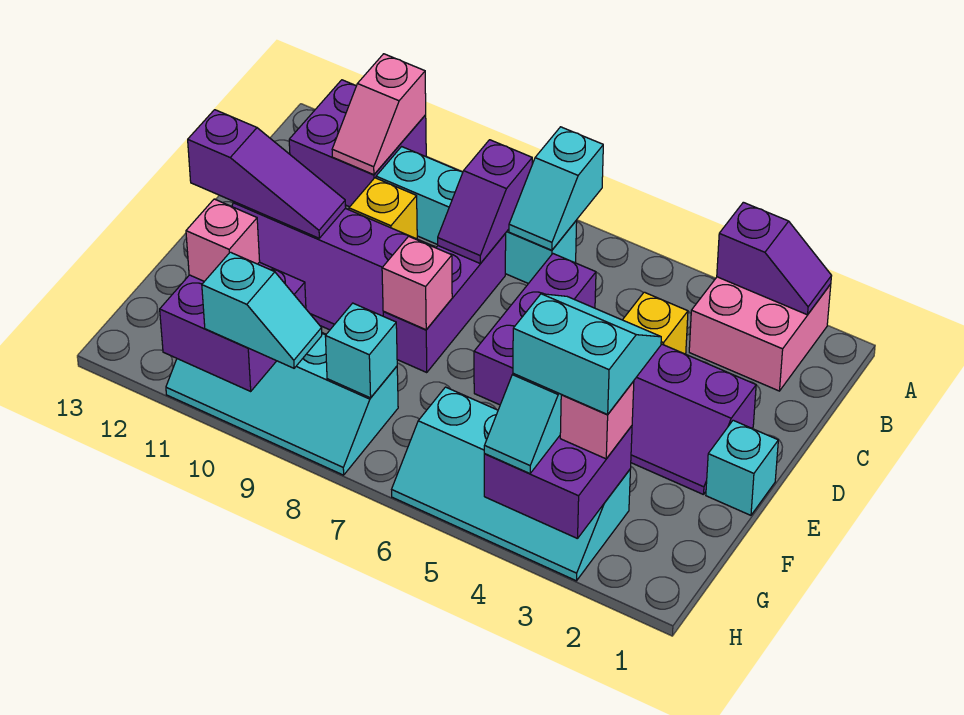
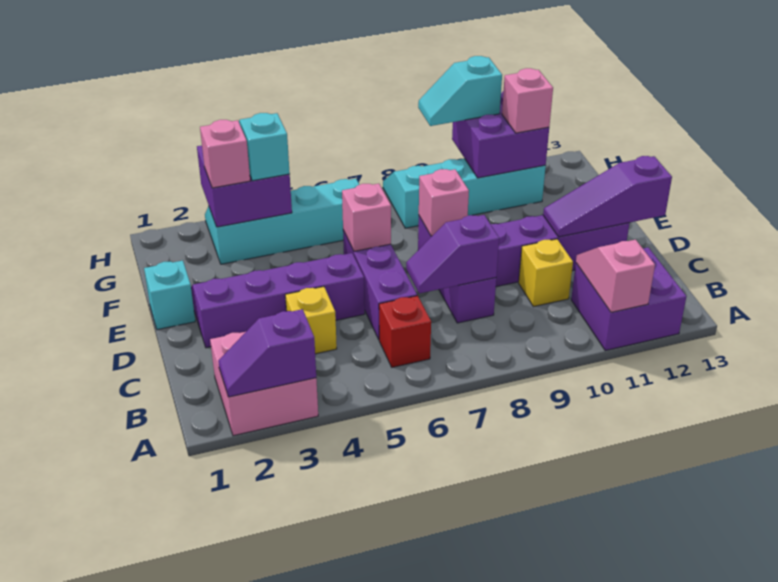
cyan 1x2 slope [509,127,603,250] -> none
none -> red 1x1 brick [379,296,431,367]
cyan 1x4 brick [376,147,577,284] -> none
purple 1x2 slope [438,140,532,263] -> purple 1x2 slope turned to [406,215,499,293]
none -> pink 1x1 brick [342,184,391,251]
cyan 2x2 slope [513,294,661,414] -> none
cyan 1x1 brick [325,303,397,398] -> none

